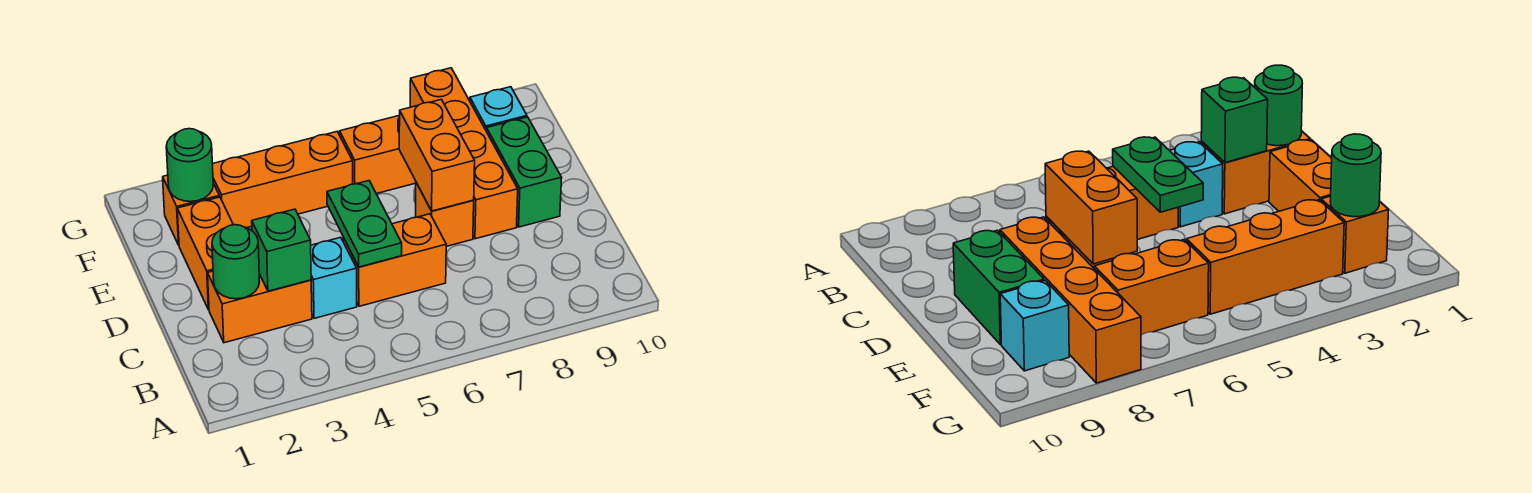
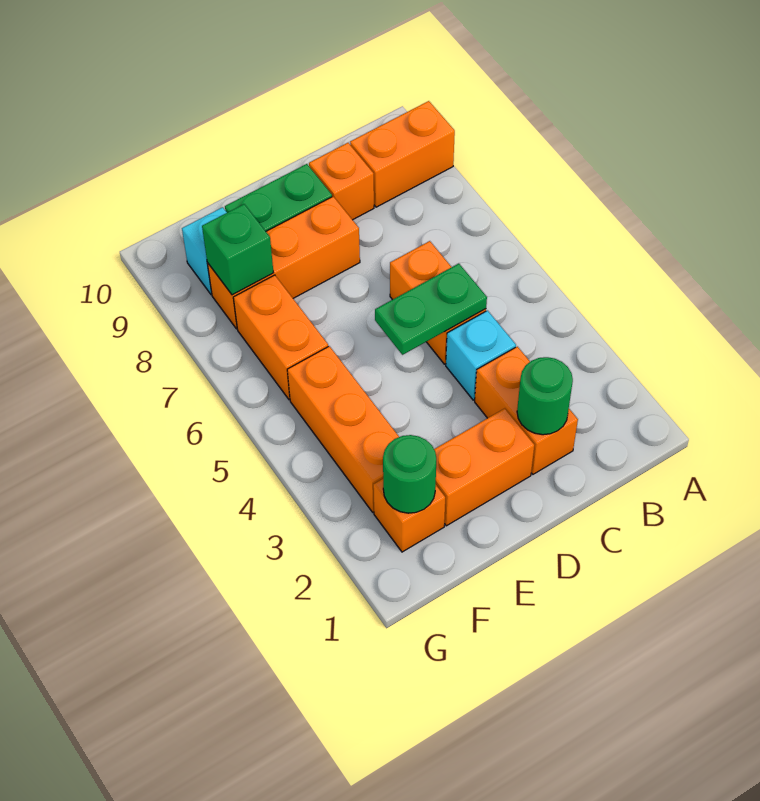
green 1x1 brick [252,209,311,291] -> green 1x1 brick moved to [202,204,273,295]
orange 1x1 brick [416,183,474,246] -> orange 1x1 brick moved to [309,143,374,220]
orange 1x2 brick [399,99,475,211] -> orange 1x2 brick moved to [350,101,455,207]
orange 1x4 brick [410,68,518,239] -> orange 1x3 brick [207,197,360,329]

